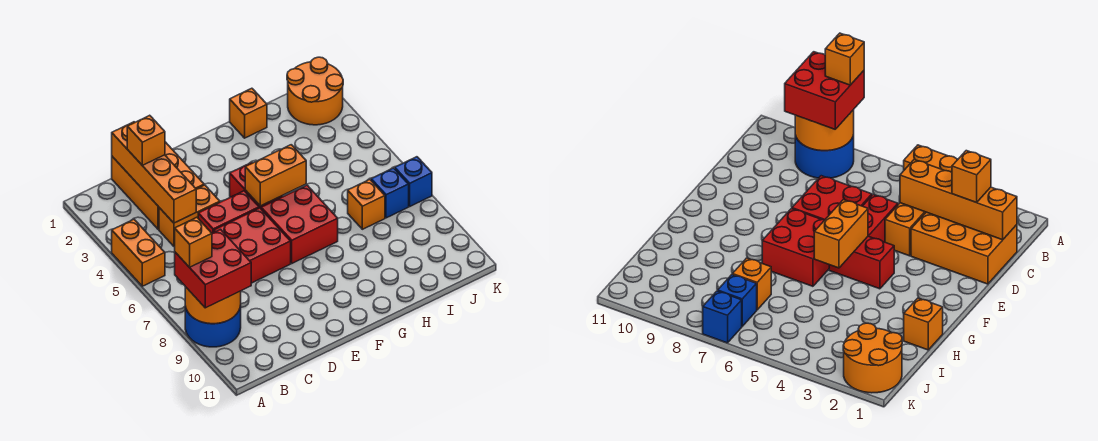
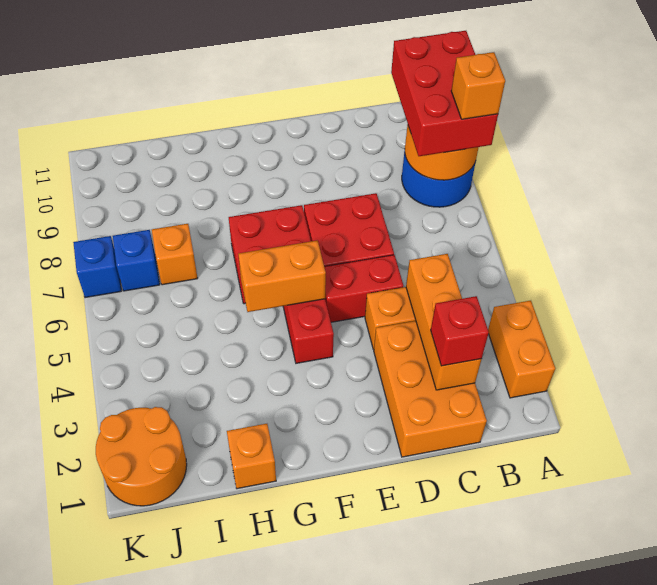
orange 1x2 brick [112,219,165,286] -> orange 1x2 brick moved to [488,301,555,398]
red 2x2 brick [175,229,251,308] -> red 2x3 brick [391,31,498,156]
orange 1x4 brick [112,122,196,223] -> orange 1x3 brick [406,254,481,390]
orange 1x1 brick [127,115,165,165] -> red 1x1 brick [431,296,489,366]

